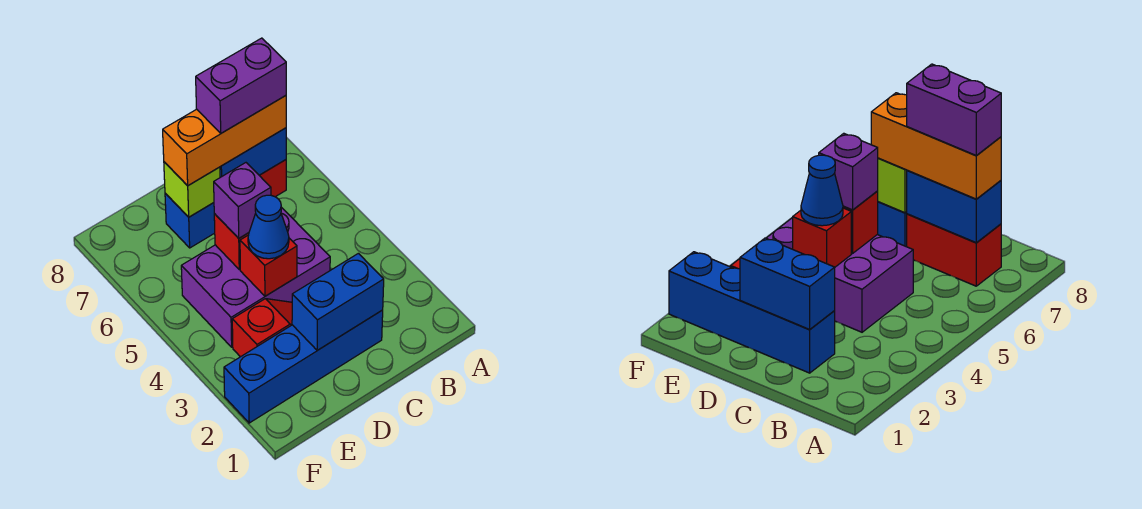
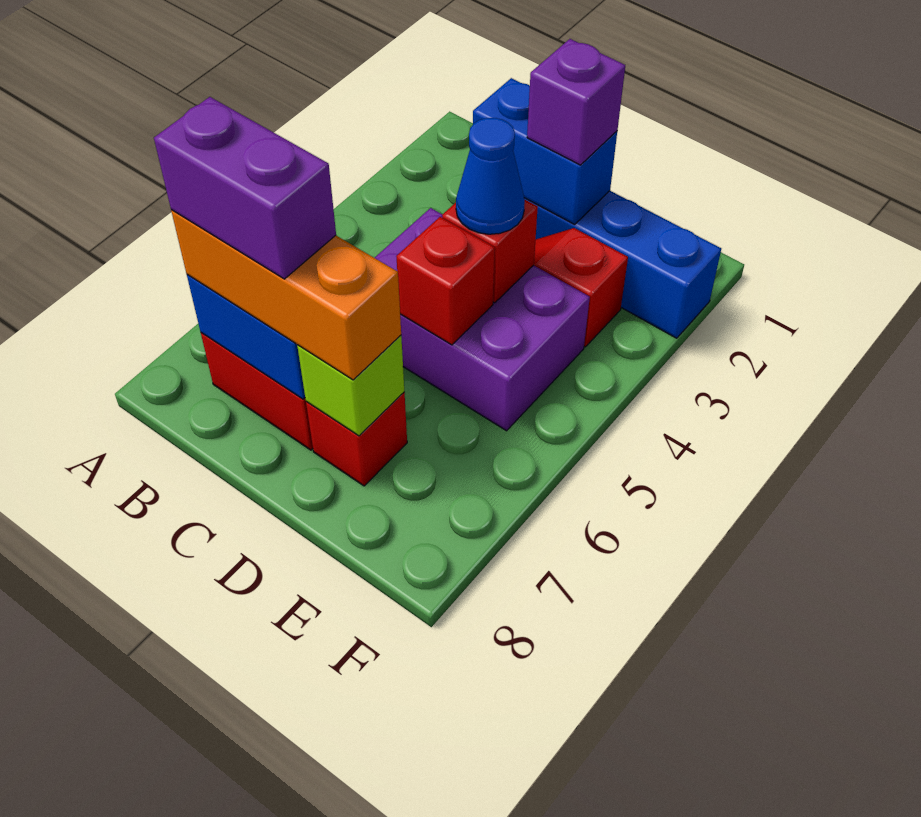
purple 1x1 brick [214,163,271,238] -> purple 1x1 brick moved to [527,39,625,165]
blue 1x1 brick [165,193,215,248] -> red 1x1 brick [306,392,407,486]

